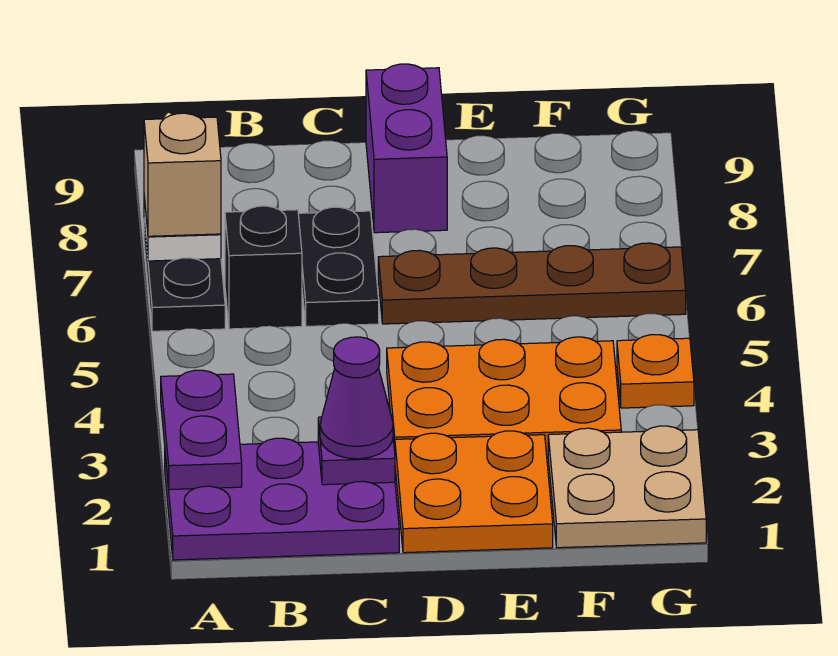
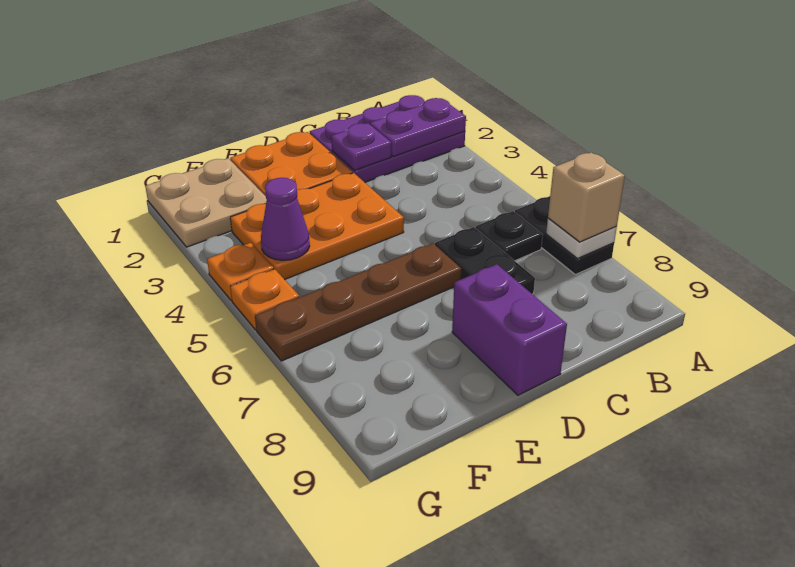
purple 1x2 plate [161,370,242,490] -> purple 1x2 plate turned to [370,98,466,157]
black 1x1 brick [225,206,302,329] -> black 1x1 plate [476,211,543,261]
purple 1x1 cone [320,337,393,459] -> purple 1x1 cone moved to [261,178,310,260]
none -> orange 1x1 plate [230,269,299,330]

